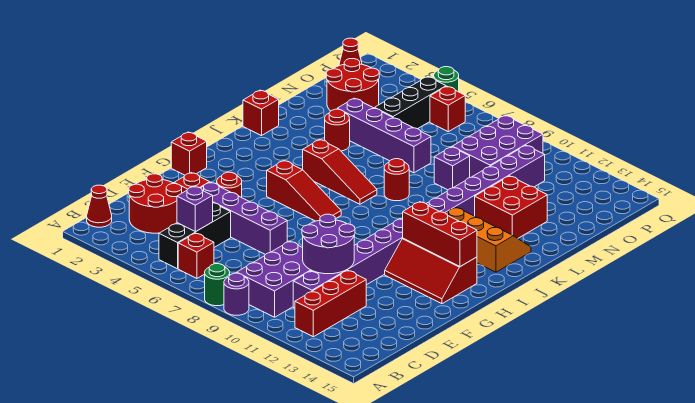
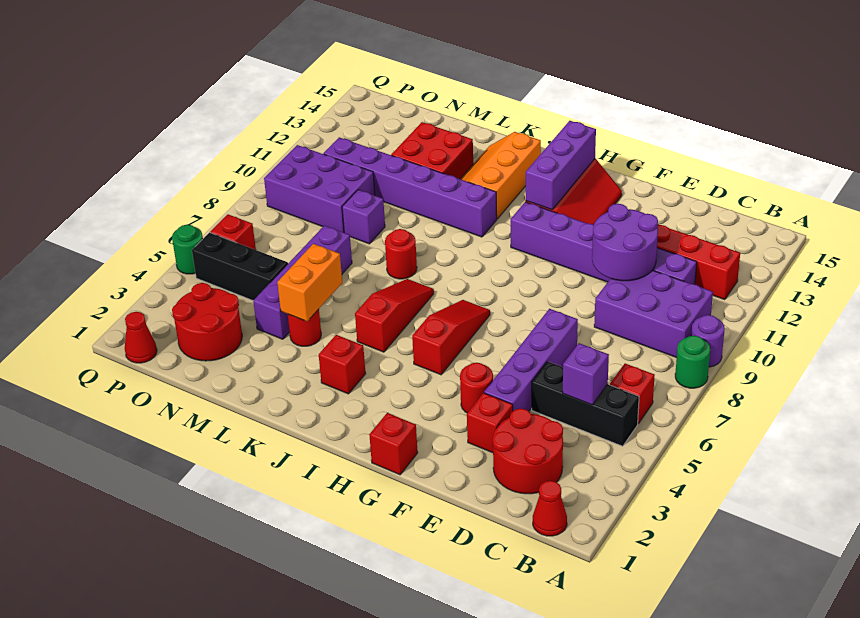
red 1x3 brick [403,202,477,267] -> purple 1x3 brick [526,121,596,210]
red 1x1 brick [243,90,279,136] -> red 1x1 brick moved to [319,335,366,394]
none -> orange 1x2 brick [277,244,342,321]

